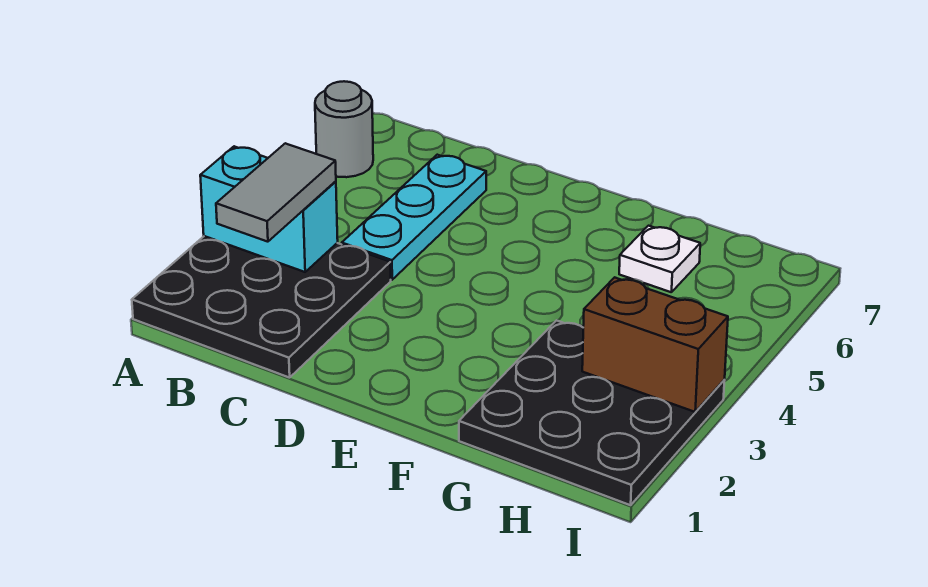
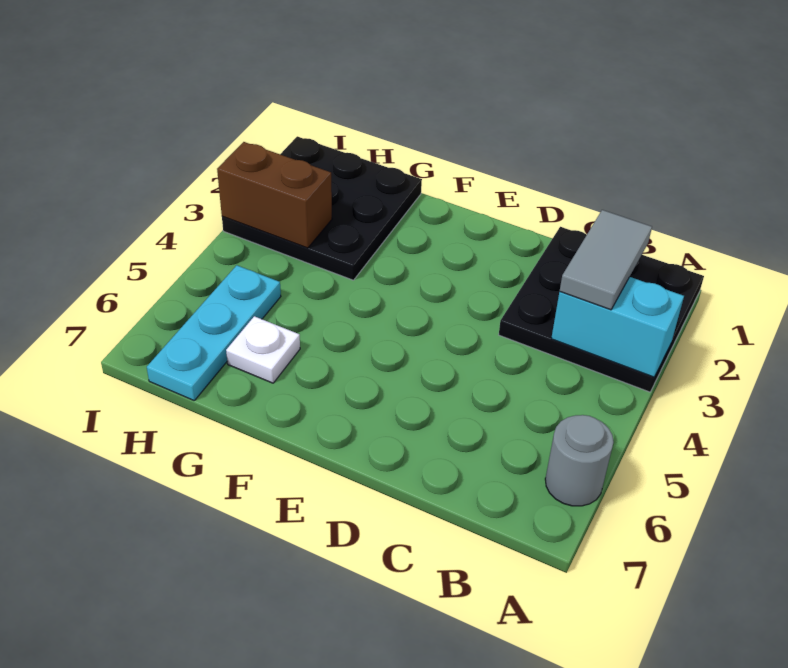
cyan 1x3 plate [342,155,486,280] -> cyan 1x3 plate moved to [147,265,281,400]

